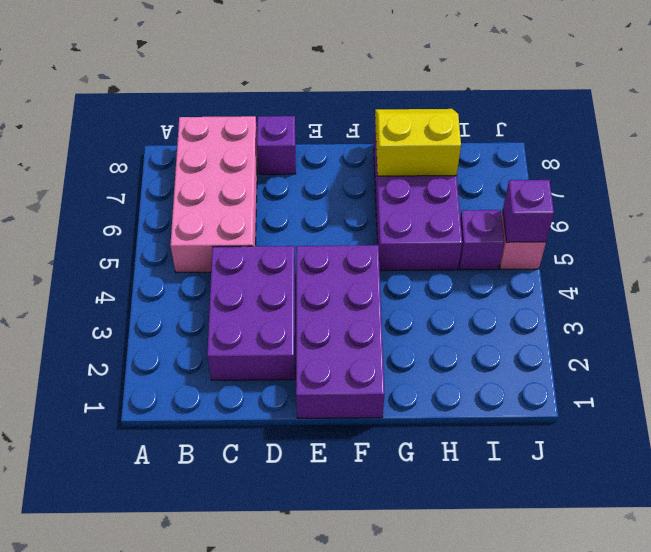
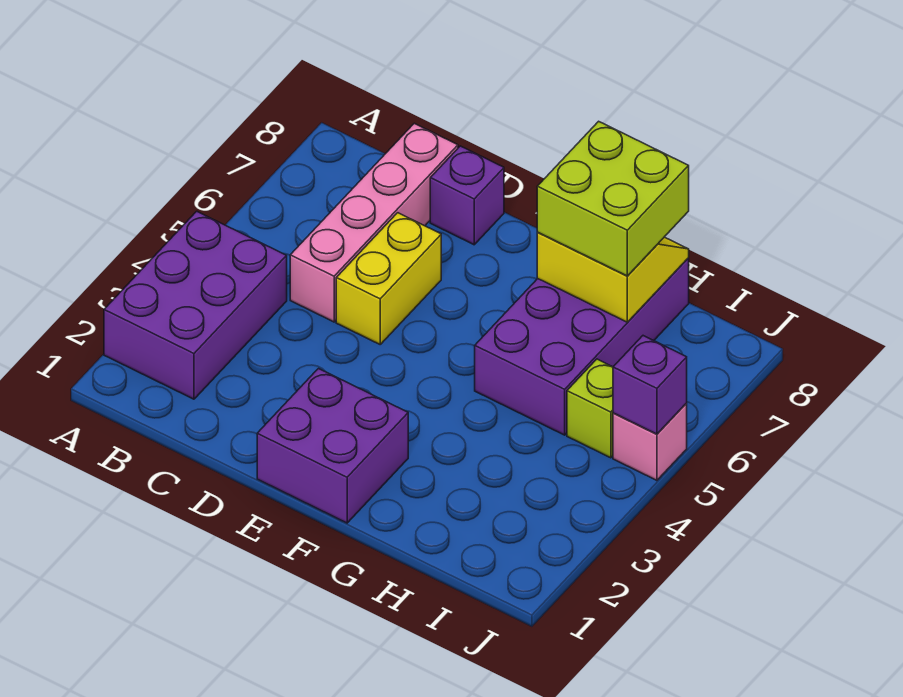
pink 2x4 brick [170,116,258,272] -> pink 1x4 brick [290,123,458,322]
purple 2x3 brick [207,246,295,380] -> purple 2x3 brick moved to [104,211,287,399]
none -> yellow 1x2 brick [336,213,441,344]
purple 2x4 brick [296,245,385,418] -> purple 2x2 brick [257,369,408,523]
none -> lime 2x2 brick [537,121,689,276]
purple 1x1 brick [459,210,504,270] -> lime 1x1 brick [567,359,613,458]

